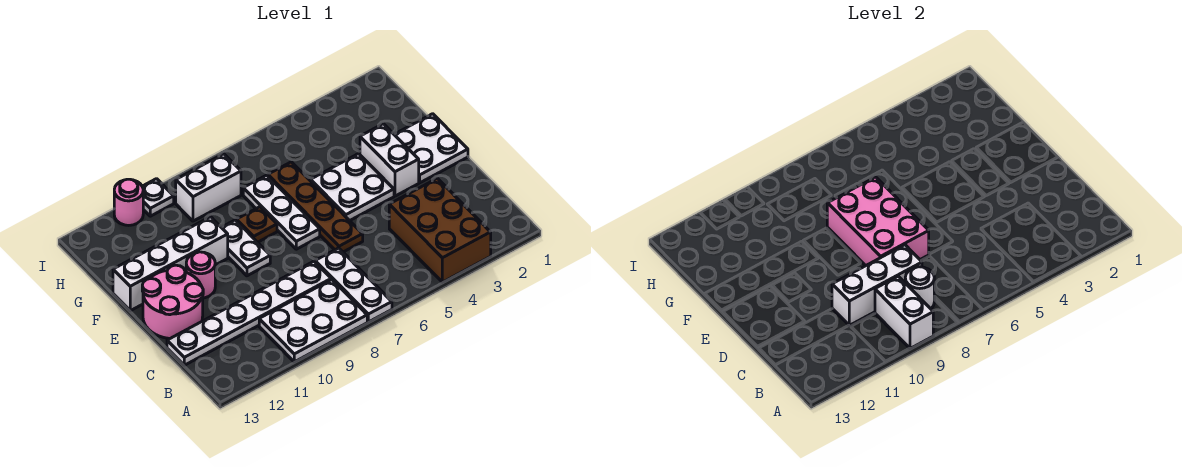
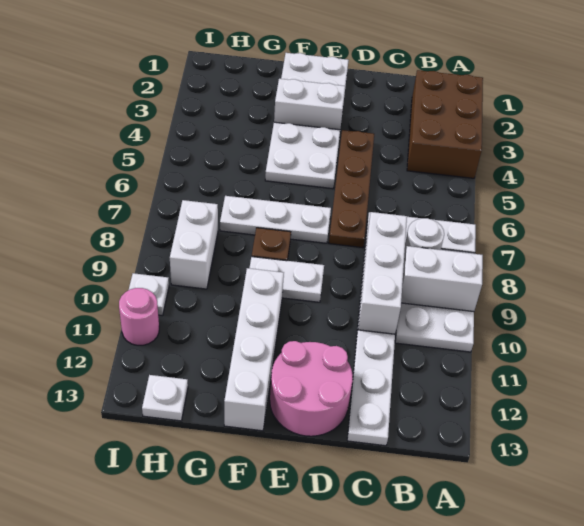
brown 2x3 brick [389,178,491,282] -> brown 2x3 brick turned to [407,70,483,178]
brown 1x4 plate [268,162,363,252] -> brown 1x4 plate turned to [329,130,374,248]
pink 2x3 brick [827,177,929,266] -> none
pink 1x1 round brick [186,252,215,298] -> none
none -> white 1x1 plate [142,375,188,421]

